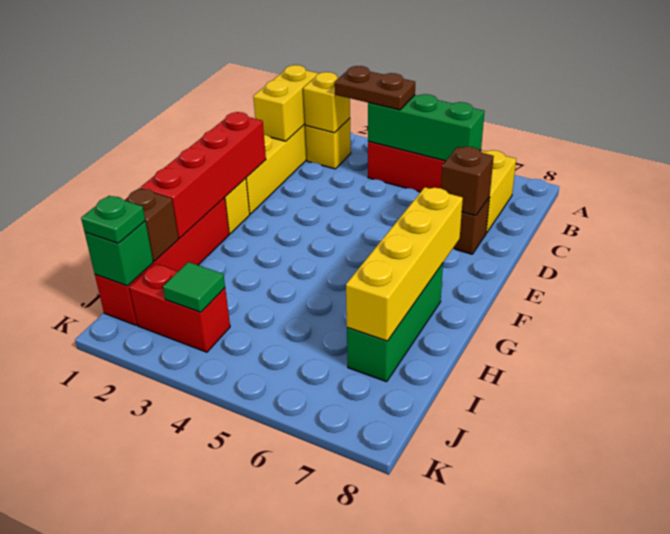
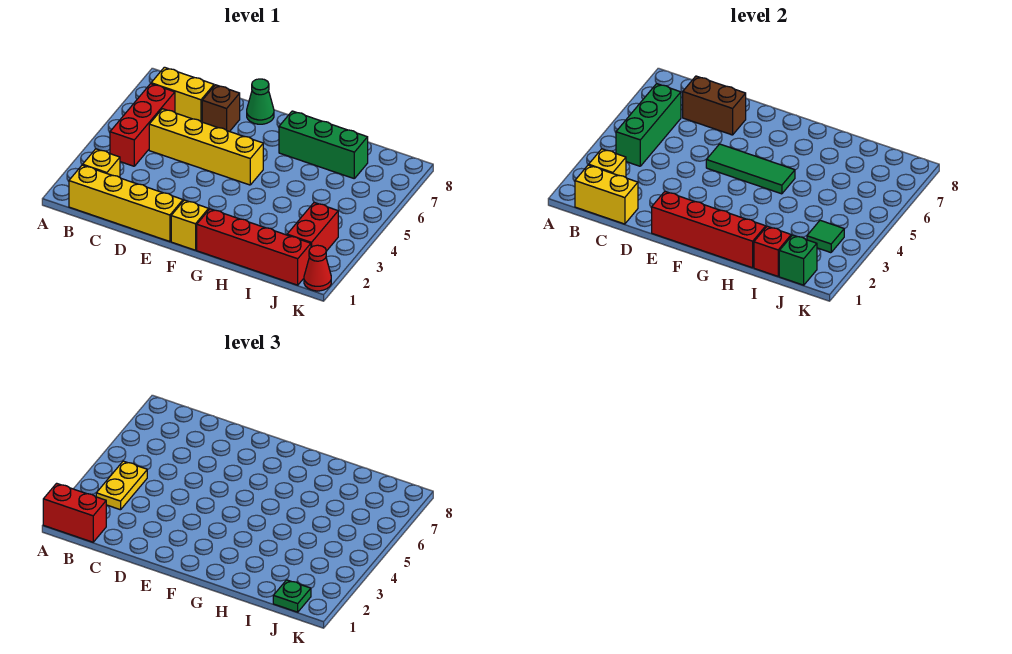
none -> red 1x2 brick [43,483,106,542]
brown 1x2 plate [335,66,415,110] -> yellow 1x2 plate [96,461,147,510]
brown 1x1 brick [441,147,494,216] -> brown 1x2 brick [683,76,746,135]
none -> green 1x3 tile [706,144,795,194]
none -> green 1x1 cone [247,79,274,124]
yellow 1x4 brick [346,187,463,341] -> yellow 1x4 brick moved to [149,109,263,185]
brown 1x1 brick [124,188,178,261] -> red 1x1 brick [754,226,791,276]
none -> red 1x1 cone [304,245,331,291]

